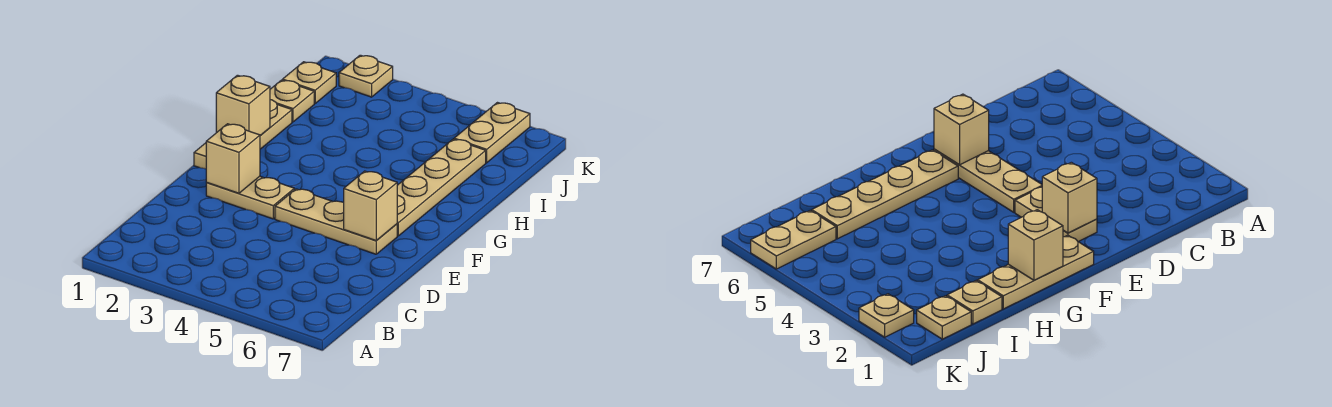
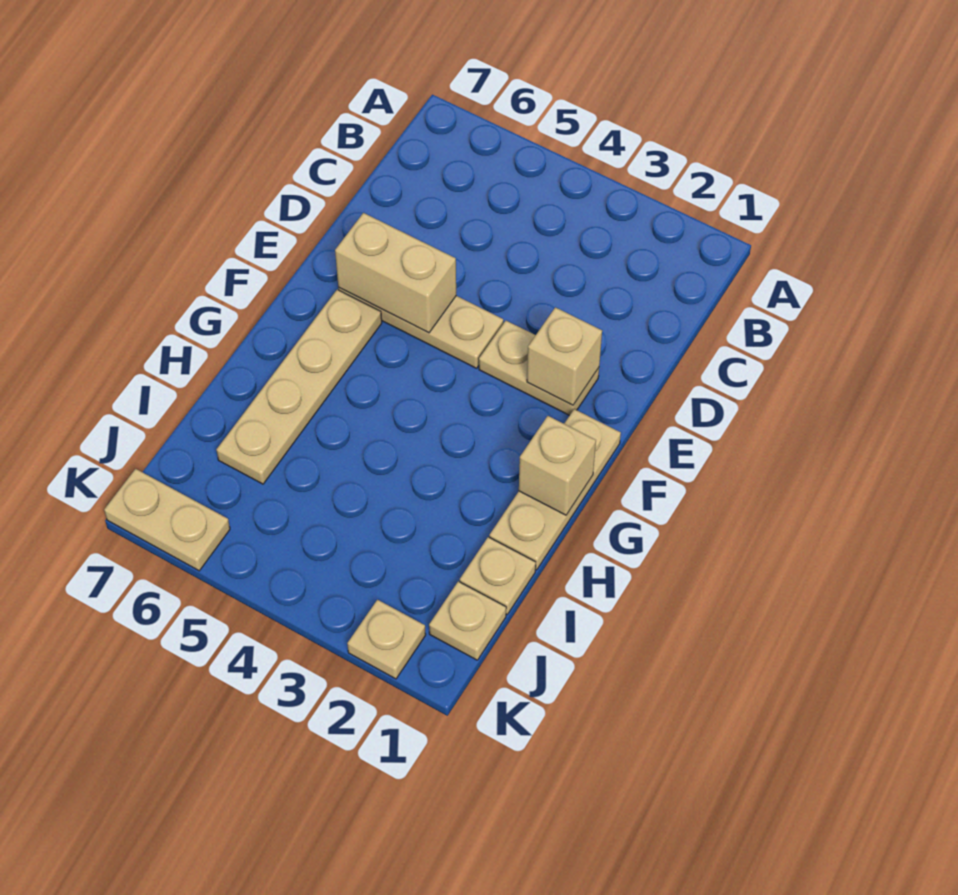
tan 1x1 brick [344,171,397,241] -> tan 1x2 brick [335,213,456,333]
tan 1x2 plate [454,103,530,163] -> tan 1x2 plate turned to [104,469,230,571]

